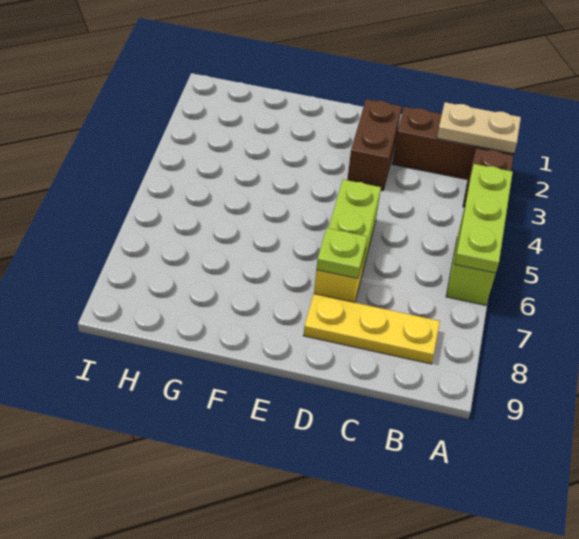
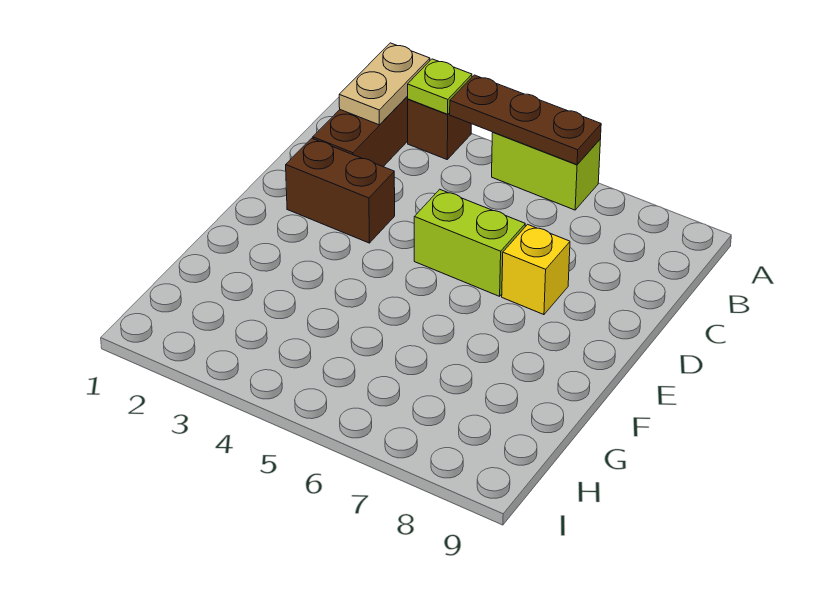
lime 1x3 plate [454,164,513,273] -> brown 1x3 plate [450,75,601,165]
yellow 1x3 plate [303,294,440,364] -> none
lime 1x1 plate [316,228,367,278] -> lime 1x1 plate moved to [408,59,472,114]

